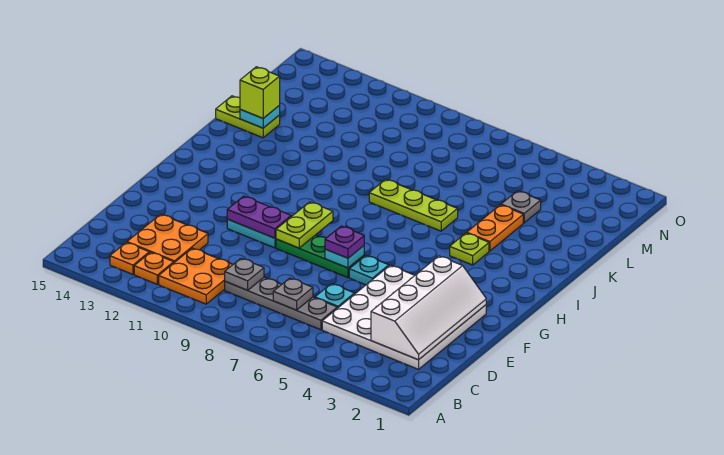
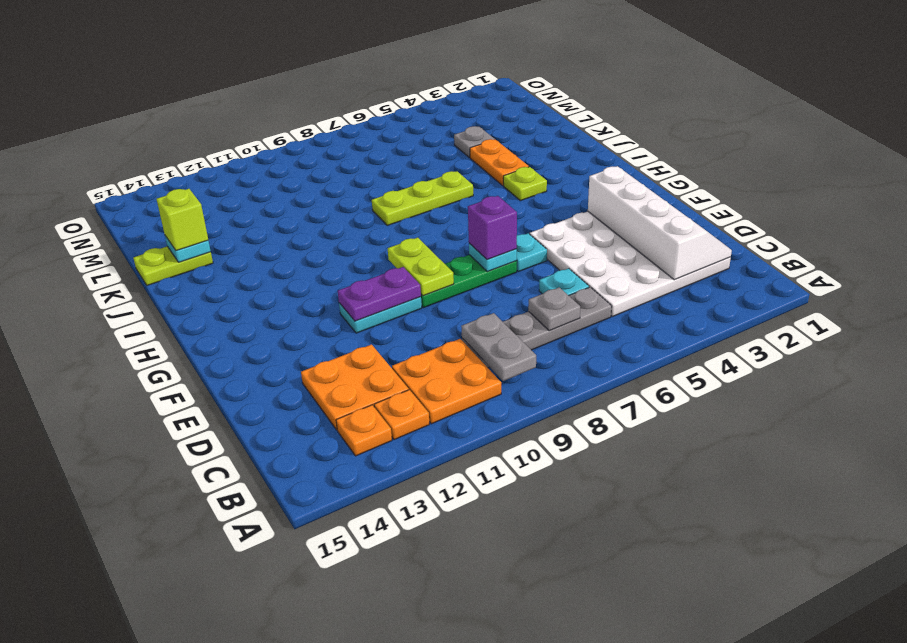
grey 1x1 plate [225,258,264,290] -> grey 1x2 plate [461,313,536,381]
purple 1x1 plate [325,226,364,258] -> purple 1x1 brick [468,196,517,259]

